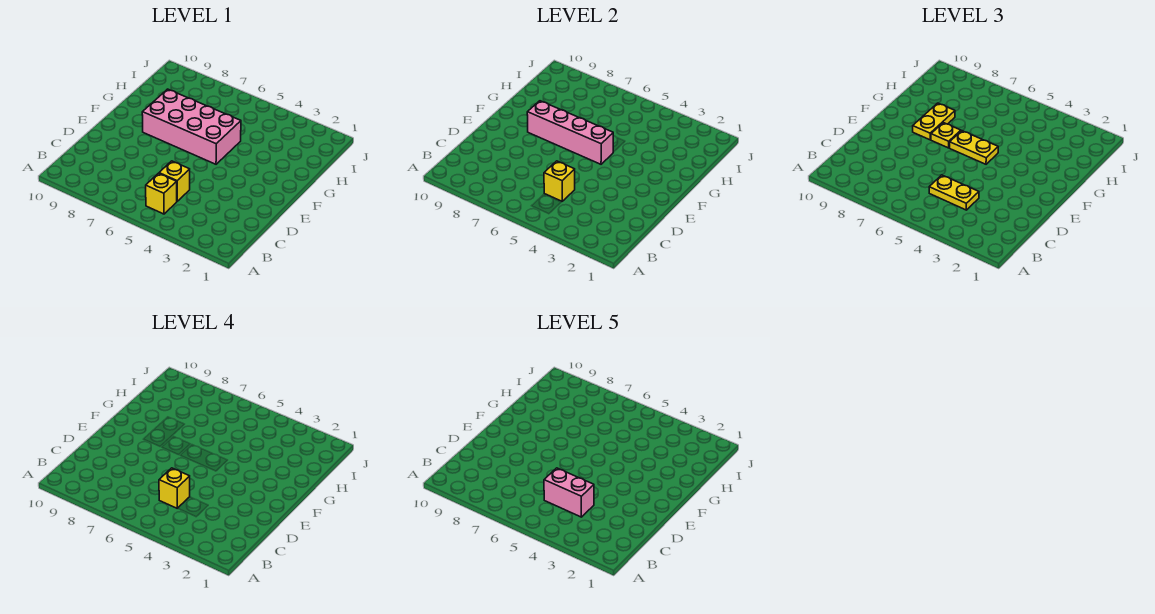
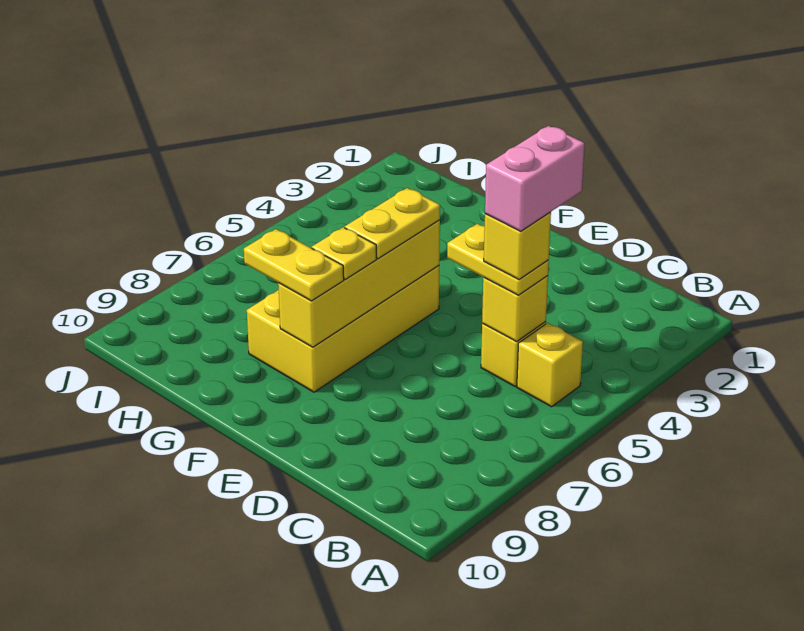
yellow 1x2 plate [929,175,979,210] -> yellow 1x2 plate turned to [447,224,549,295]
pink 2x4 brick [142,89,241,164] -> yellow 2x4 brick [247,266,439,392]
pink 1x4 brick [527,101,613,164] -> yellow 1x4 brick [278,220,440,347]

